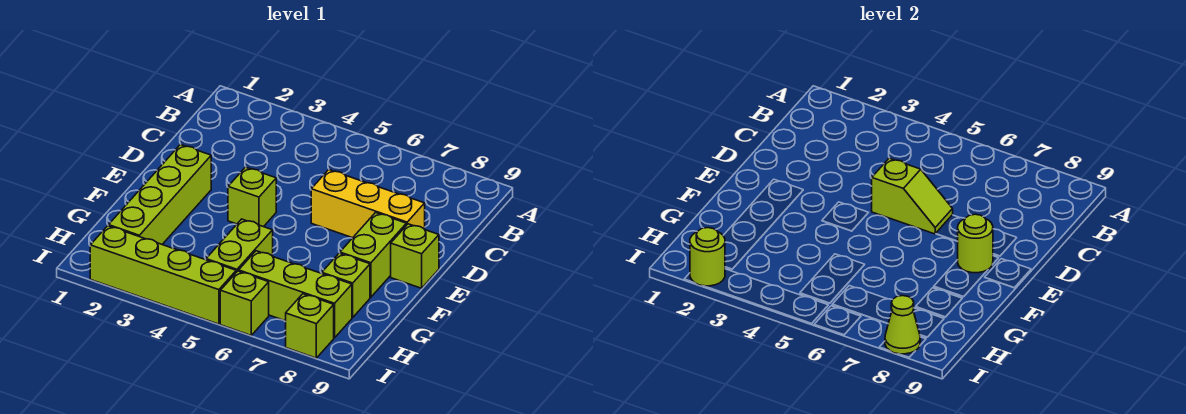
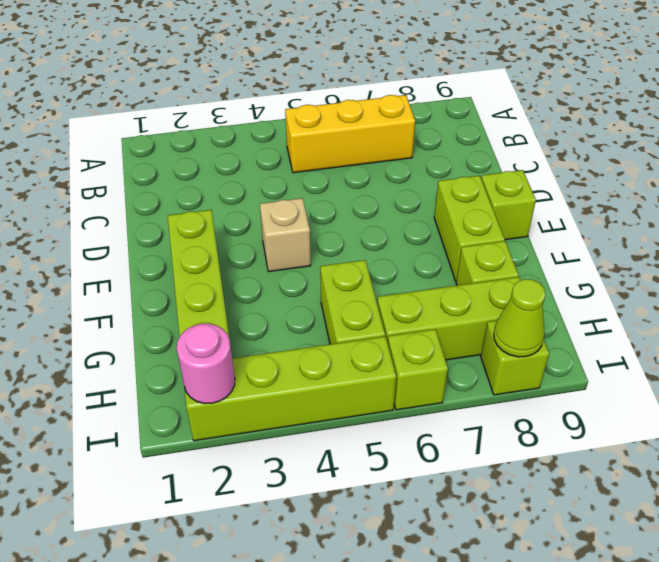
lime 1x2 slope [872,158,953,234] -> none
yellow 1x3 brick [311,170,425,238] -> yellow 1x3 brick moved to [285,95,415,173]
lime 1x1 brick [228,167,276,227] -> tan 1x1 brick [260,198,311,272]
lime 1x1 round brick [957,214,993,273] -> none
lime 1x1 round brick [690,228,725,286] -> pink 1x1 round brick [177,324,235,403]

